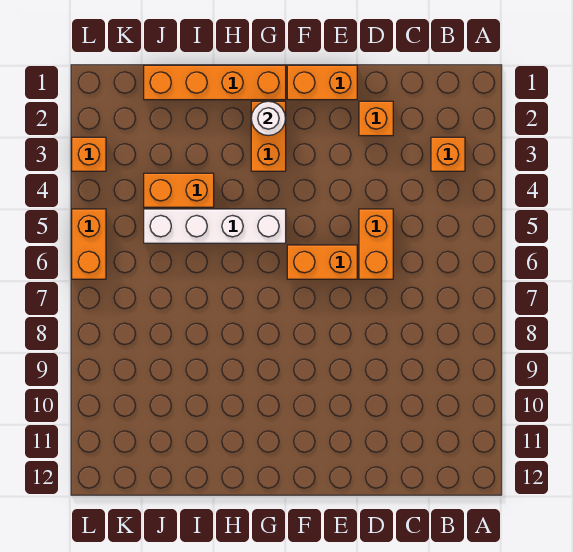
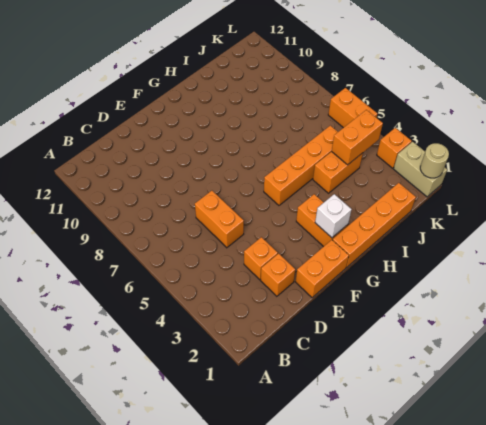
orange 1x1 brick [431,137,465,171] -> orange 1x1 brick moved to [244,237,278,280]
orange 1x2 brick [287,245,357,279] -> orange 1x2 brick moved to [332,110,383,165]
white 1x1 round brick [251,101,286,136] -> white 1x1 brick [315,194,352,238]
white 1x4 brick [144,209,286,243] -> orange 1x4 brick [264,126,338,205]
none -> tan 1x2 brick [394,142,447,197]
none -> tan 1x1 round brick [420,143,449,178]

